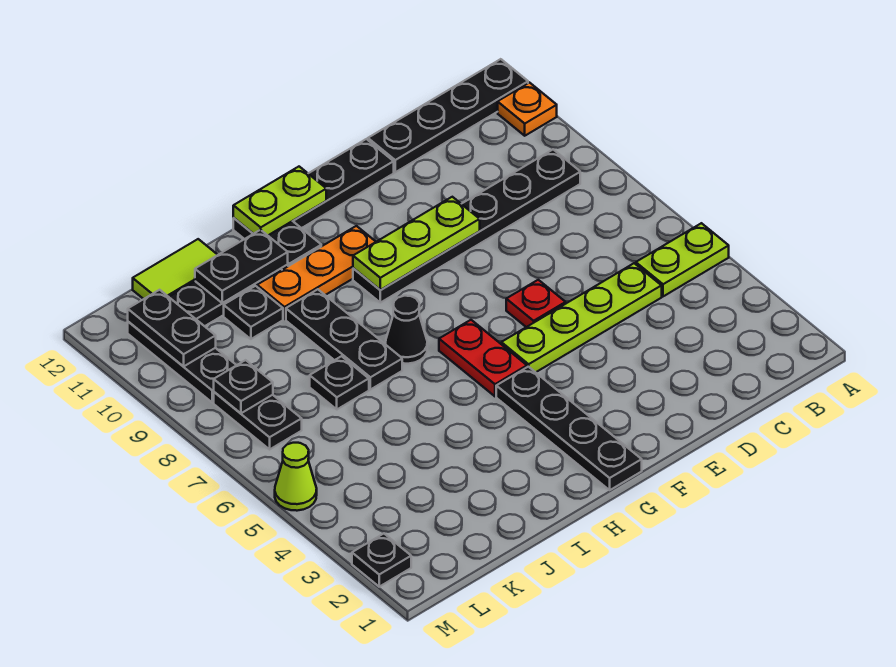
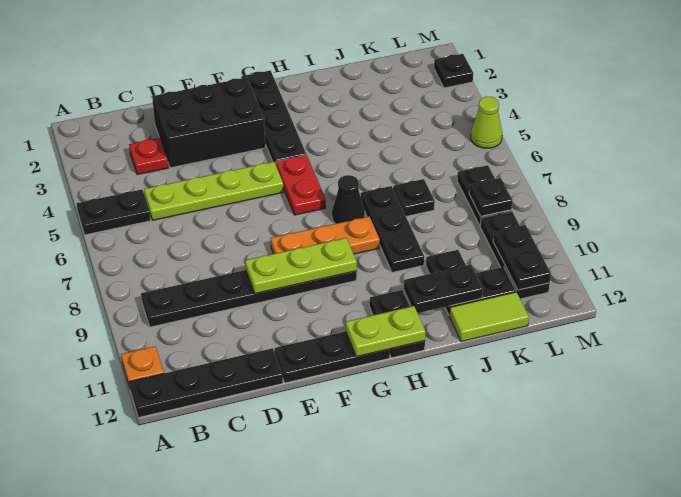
lime 1x2 plate [636,223,729,296] -> black 1x2 plate [77,190,151,235]
none -> black 2x3 brick [152,77,265,168]
red 1x1 plate [506,280,566,327] -> red 1x1 plate moved to [129,138,168,175]
orange 1x3 plate [257,226,376,319] -> orange 1x3 plate moved to [271,217,380,254]

